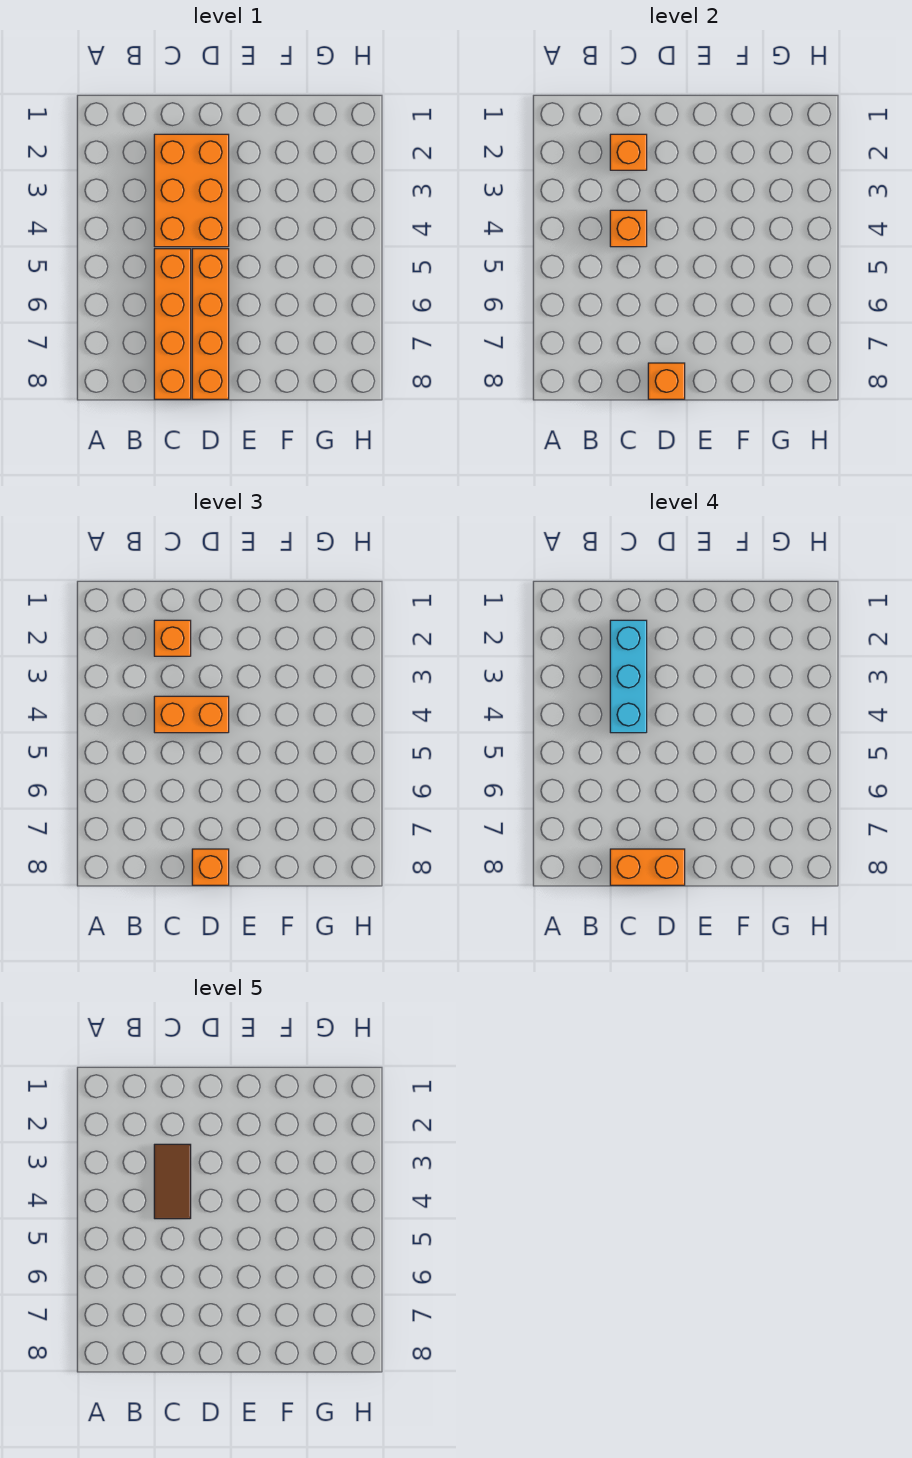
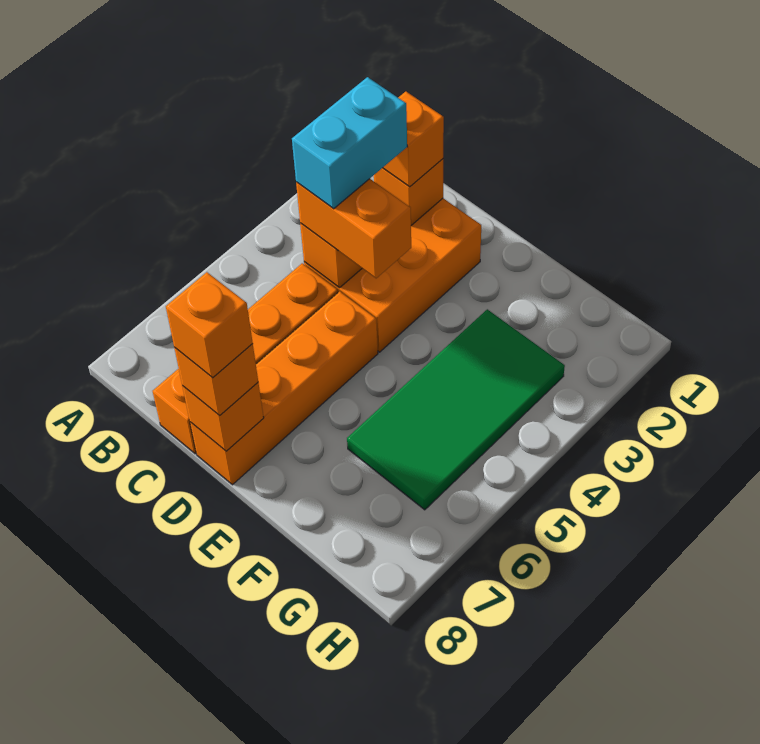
cyan 1x3 brick [610,620,647,733] -> cyan 1x2 brick [292,77,407,209]
brown 1x2 tile [154,1144,191,1219] -> none
orange 1x2 brick [610,849,685,885] -> orange 1x1 brick [166,272,253,378]
none -> green 2x4 tile [347,309,565,510]

